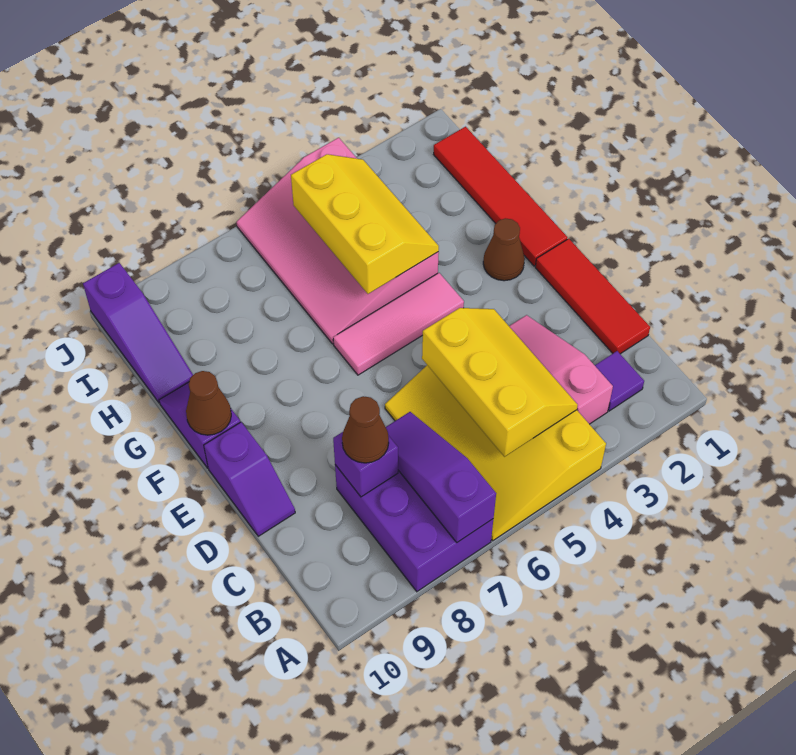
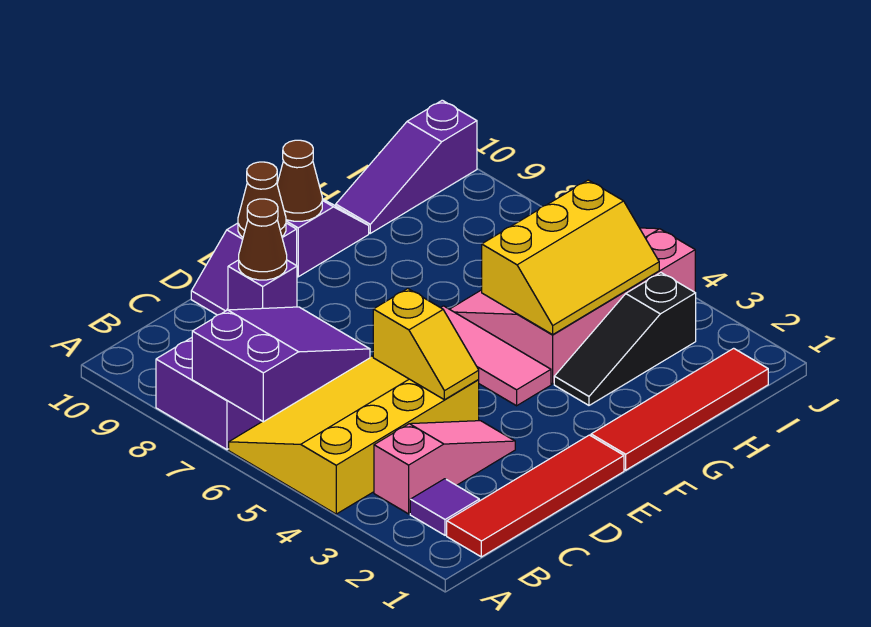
purple 1x3 slope [386,412,496,542] -> purple 2x3 slope [192,307,370,422]
yellow 2x3 slope [422,308,578,457] -> yellow 1x2 slope [373,289,479,400]
red 1x3 tile [535,239,650,354] -> red 1x4 tile [447,435,624,557]
brown 1x1 cone [483,218,525,281] -> brown 1x1 cone moved to [238,162,286,237]
none -> black 1x3 slope [554,273,696,405]

